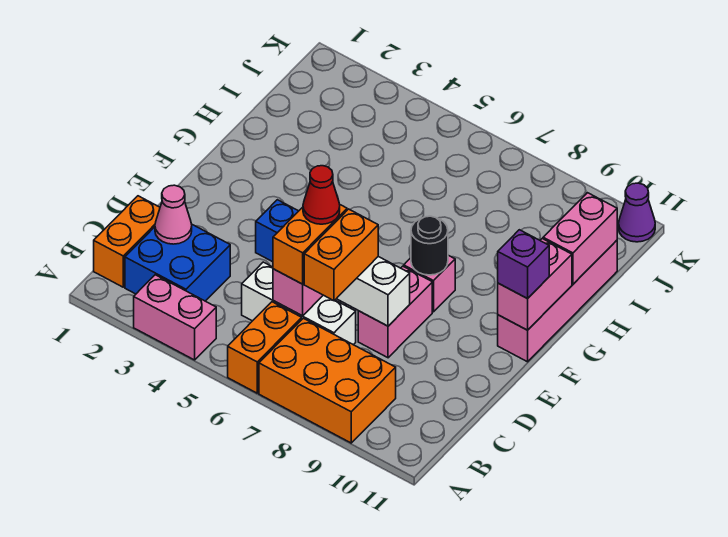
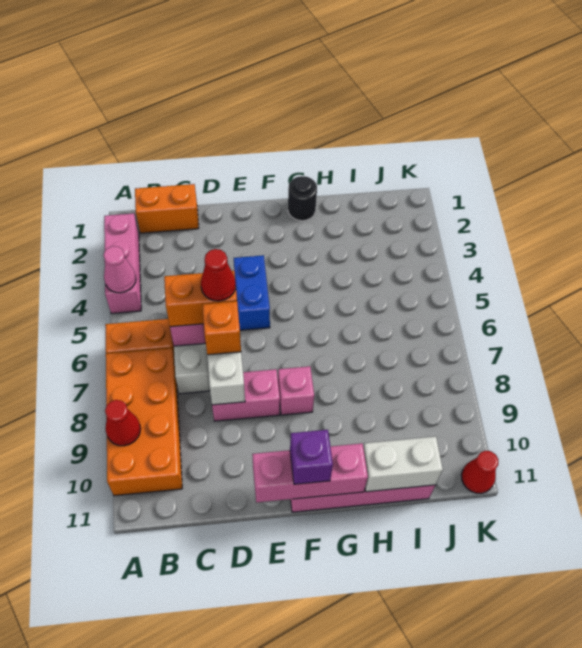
pink 1x2 brick [134,275,216,360] -> pink 1x3 brick [104,213,141,314]
orange 2x3 brick [259,318,396,443] -> orange 2x4 brick [106,348,182,496]
none -> red 1x1 cone [105,400,141,446]
blue 2x2 brick [125,225,230,301] -> none
pink 1x1 cone [155,185,192,244] -> pink 1x1 cone moved to [103,246,136,293]
orange 1x2 brick [304,209,378,301] -> orange 1x1 brick [202,301,241,355]
black 1x1 round brick [411,216,448,275] -> black 1x1 round brick moved to [288,176,317,221]
pink 1x2 brick [498,239,572,330] -> pink 1x3 brick [252,443,368,502]
pink 1x2 brick [543,193,617,284] -> white 1x2 brick [363,436,443,492]
purple 1x1 cone [619,183,655,242] -> red 1x1 cone [461,451,498,493]

